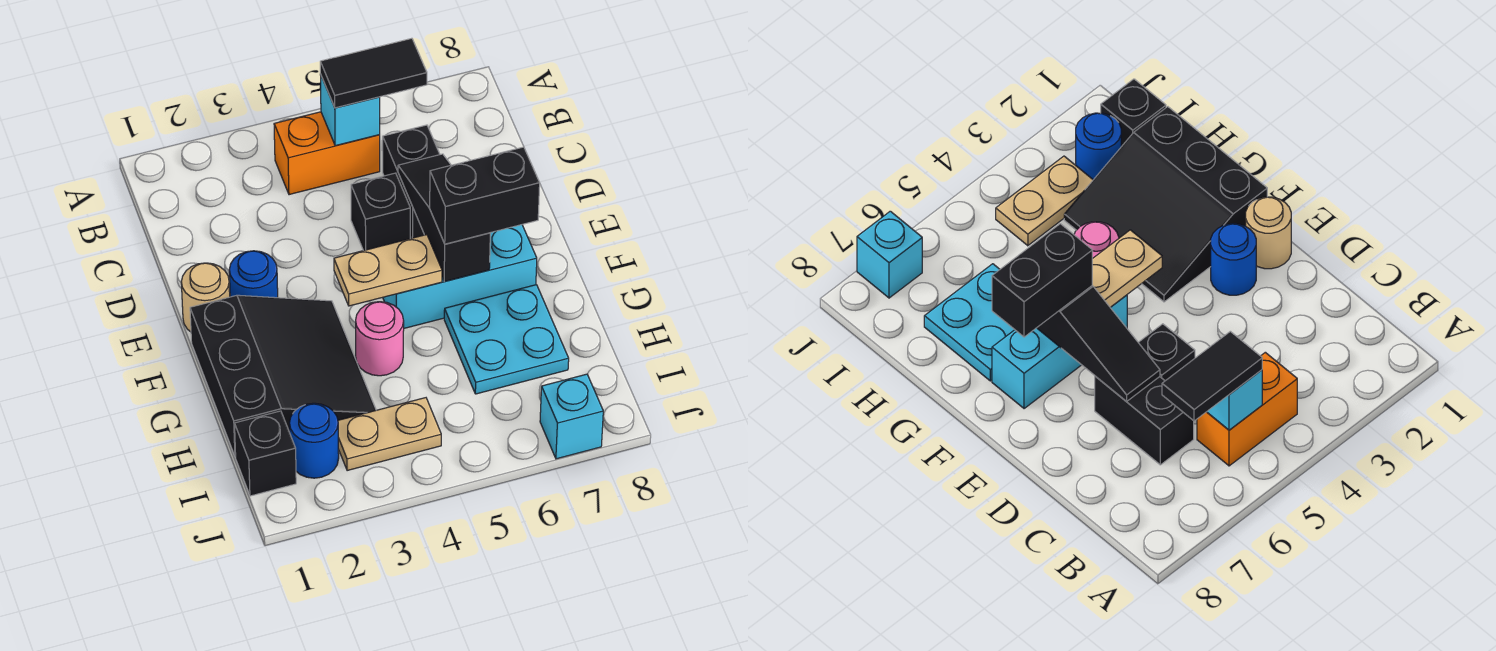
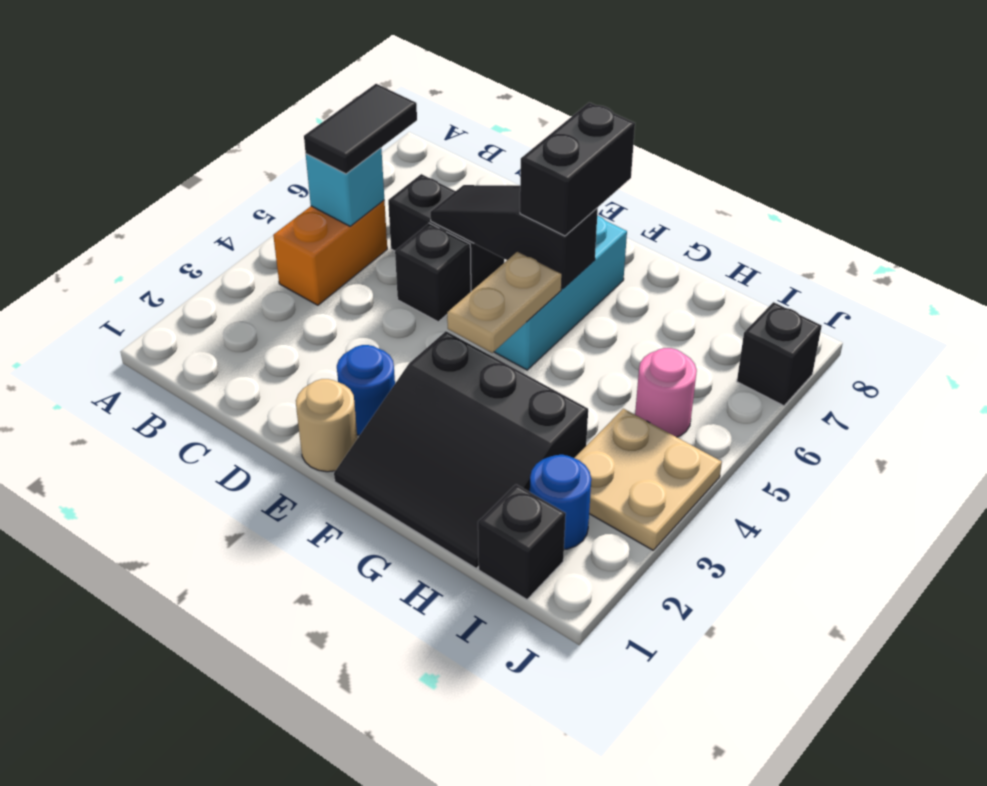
black 3x3 slope [190,295,376,457] -> black 3x3 slope turned to [334,331,588,568]
pink 1x1 round brick [356,302,404,376] -> pink 1x1 round brick moved to [635,348,697,437]
cyan 2x2 plate [444,285,569,394] -> none
tan 1x2 plate [338,398,441,471] -> tan 2x2 plate [575,409,722,550]
cyan 1x1 brick [540,374,603,459] -> black 1x1 brick [737,302,822,406]

